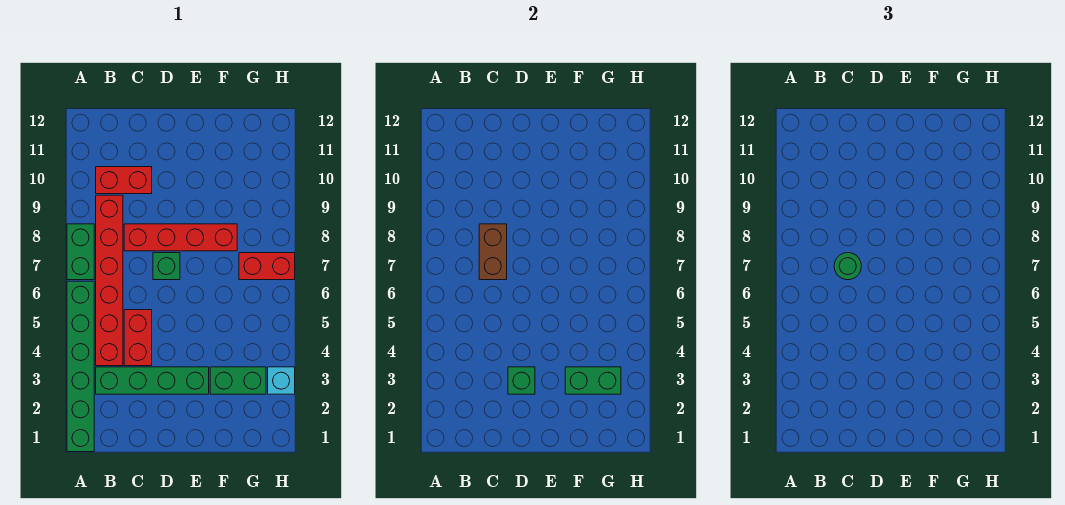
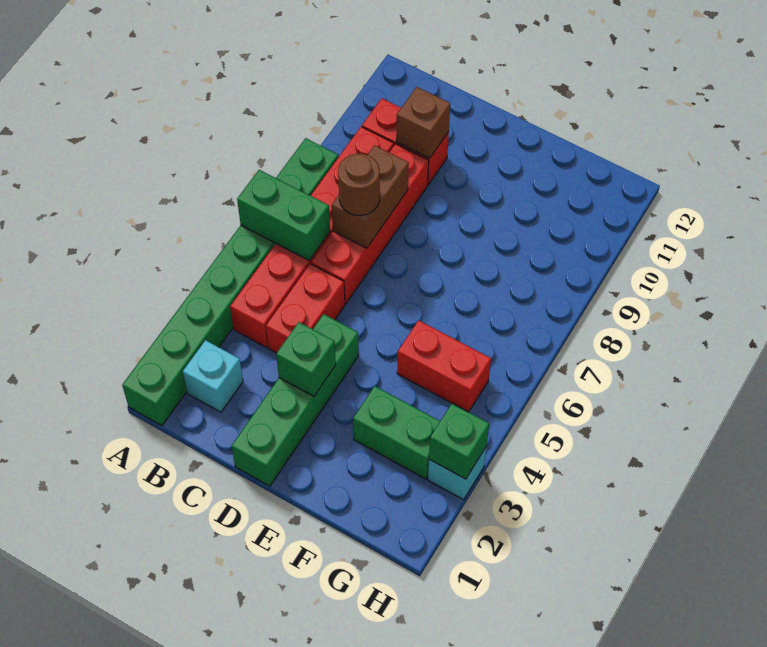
none -> cyan 1x1 brick [183,340,243,412]
green 1x4 brick [96,367,209,394] -> green 1x4 brick turned to [232,314,359,486]
green 1x1 round brick [834,253,861,280] -> brown 1x1 round brick [338,154,380,216]
red 1x4 brick [124,224,237,251] -> red 1x4 brick turned to [311,144,429,304]
none -> brown 1x1 brick [396,87,450,158]
green 1x1 brick [153,253,180,280] -> green 1x1 brick moved to [429,404,489,479]
green 1x2 brick [565,367,621,394] -> green 1x2 brick moved to [237,170,330,260]
red 1x2 brick [239,253,295,280] -> red 1x2 brick moved to [397,320,491,412]

